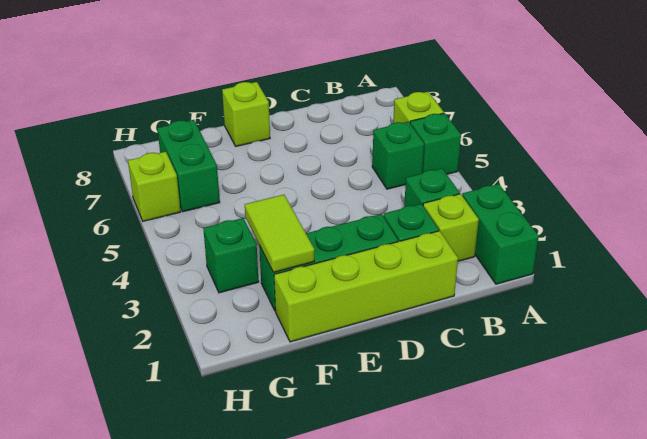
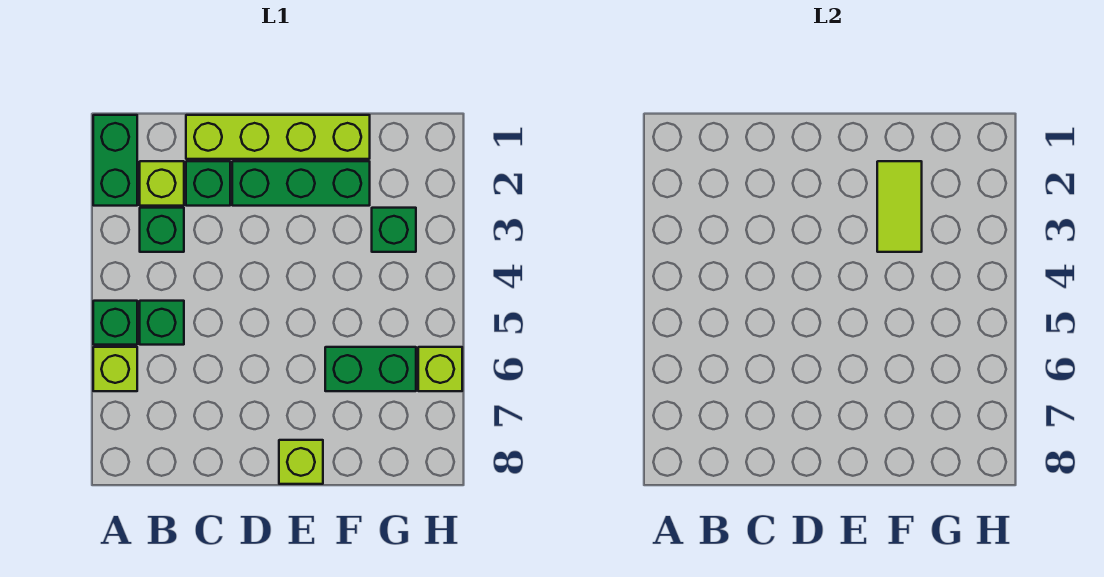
green 1x2 brick [157,120,220,212] -> green 1x2 brick turned to [325,347,416,391]

